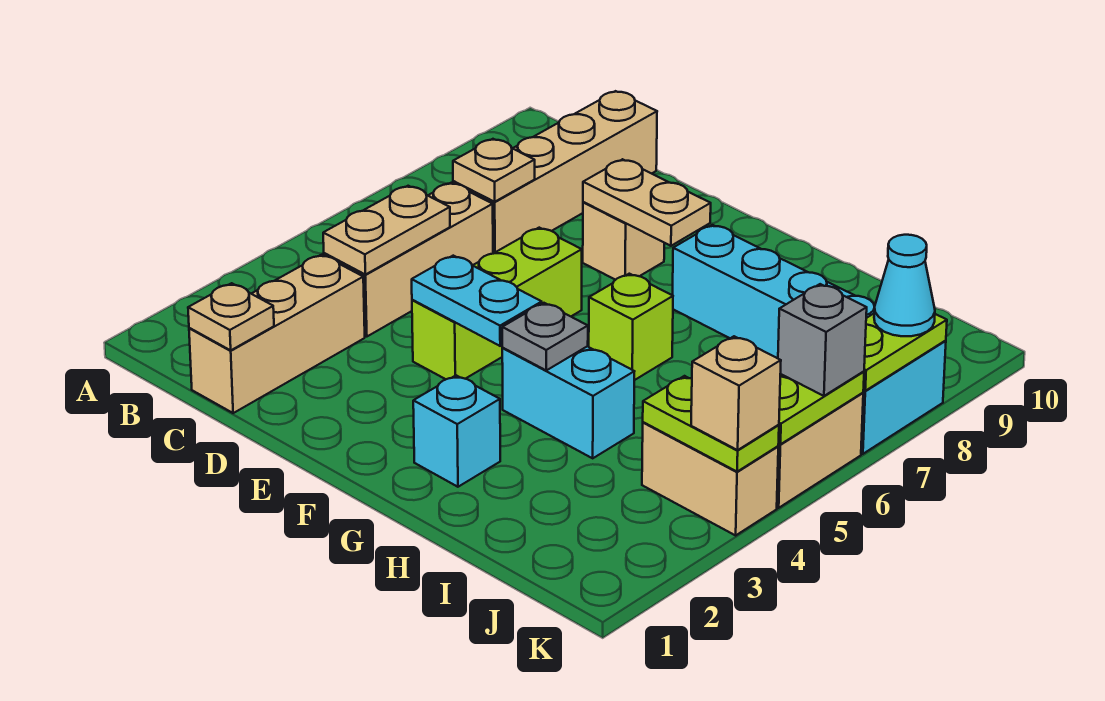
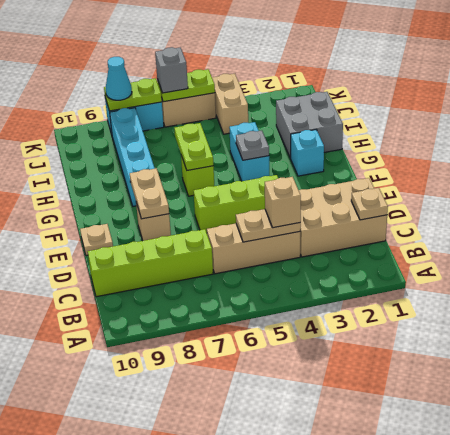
tan 1x3 brick [189,255,365,413] -> tan 2x3 brick [299,178,387,257]
tan 1x4 brick [453,91,657,254] -> lime 1x4 brick [88,229,213,297]
tan 1x1 plate [453,139,535,202] -> tan 1x1 plate moved to [80,224,113,256]
cyan 1x2 plate [412,256,542,346] -> none
none -> grey 2x2 brick [276,92,343,158]
lime 1x2 plate [643,376,779,472] -> lime 1x2 plate moved to [174,123,213,170]
tan 1x1 brick [691,336,781,450] -> tan 1x1 brick moved to [265,177,301,228]

